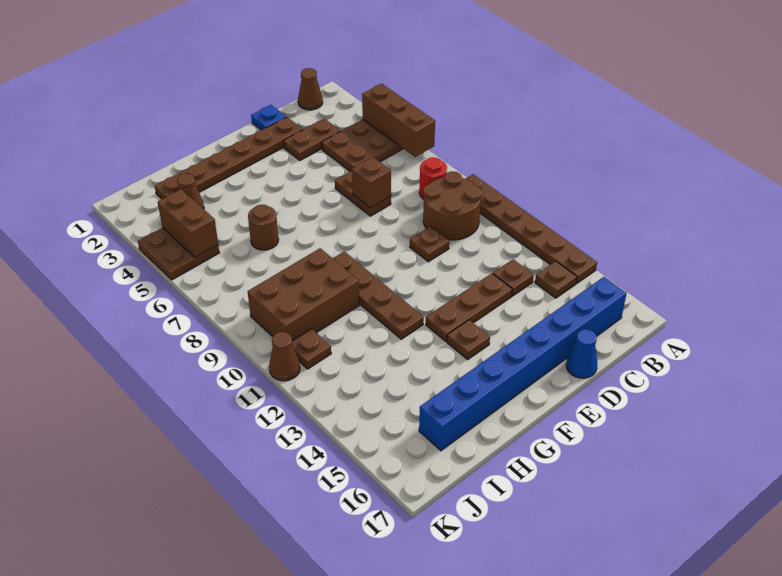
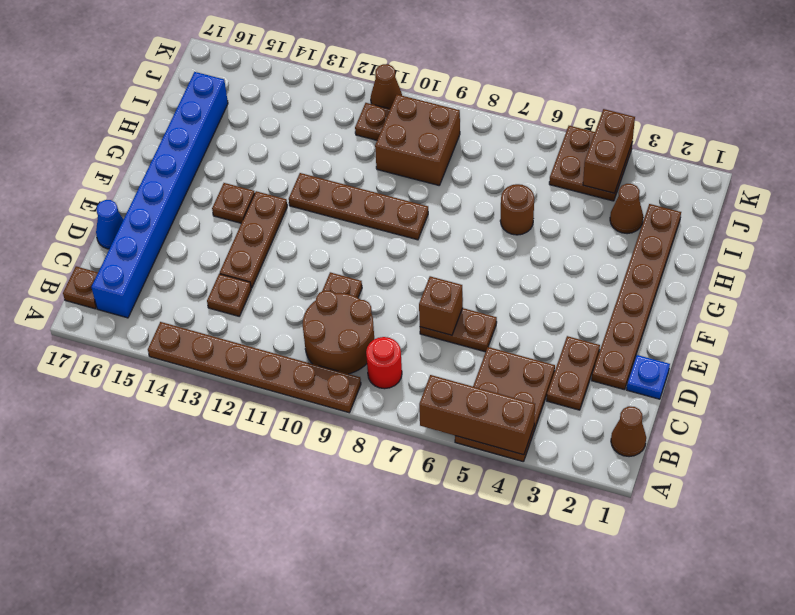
brown 1x1 plate [535,261,577,298] -> brown 1x1 plate moved to [63,266,98,309]
brown 2x3 brick [248,248,359,341] -> brown 2x2 brick [375,95,460,185]
brown 1x2 brick [158,190,218,258] -> brown 1x2 brick turned to [583,109,635,193]

